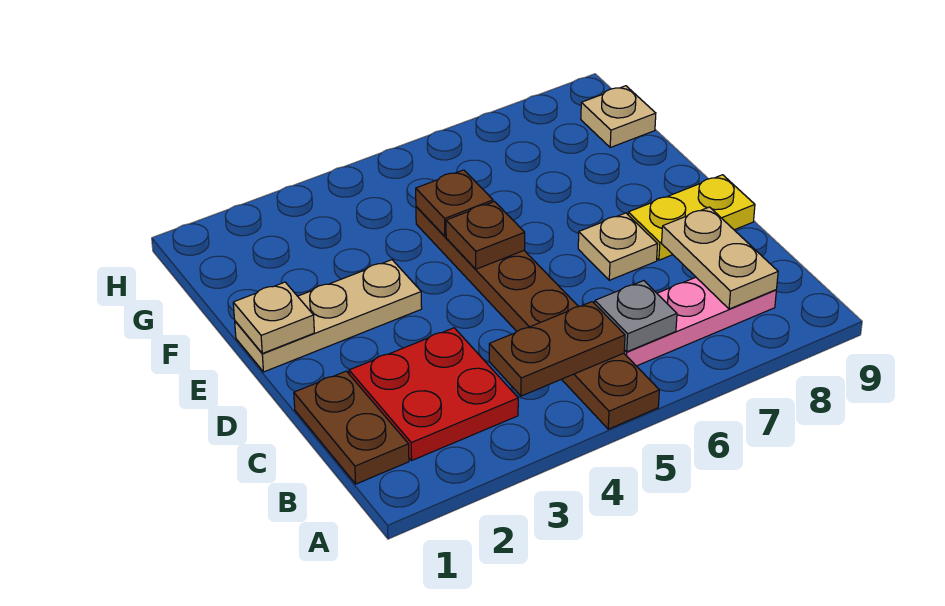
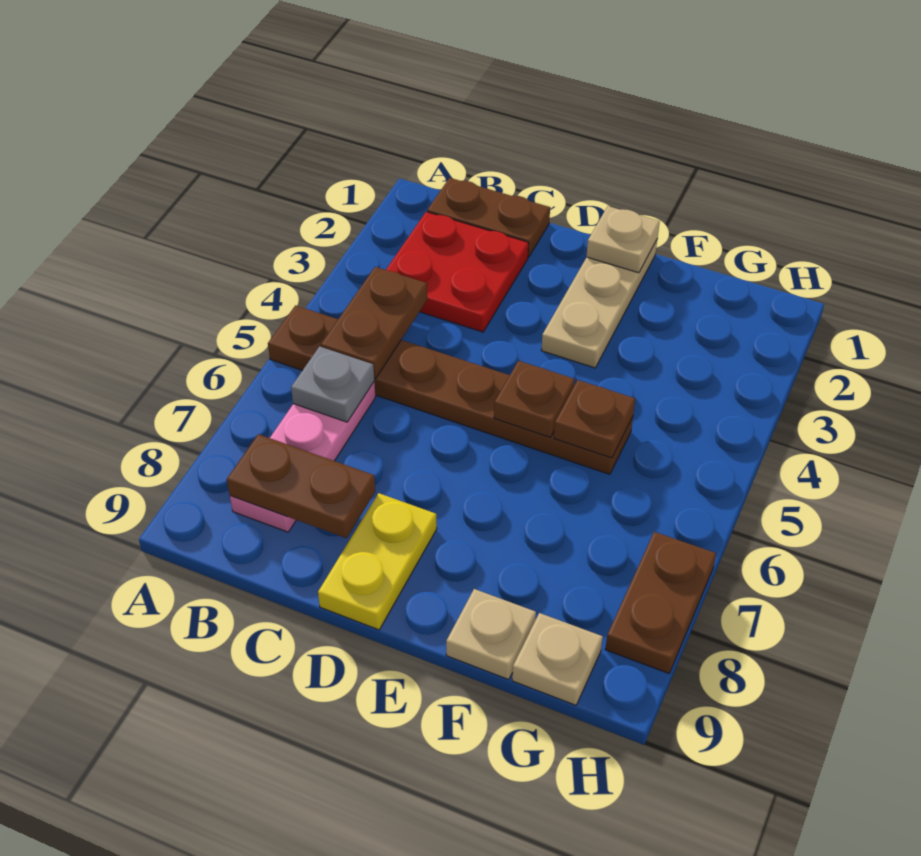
tan 1x2 plate [662,207,778,309] -> brown 1x2 plate [227,434,375,538]
tan 1x1 plate [578,213,657,280] -> tan 1x1 plate moved to [446,589,536,680]
none -> brown 1x2 plate [605,532,716,673]

